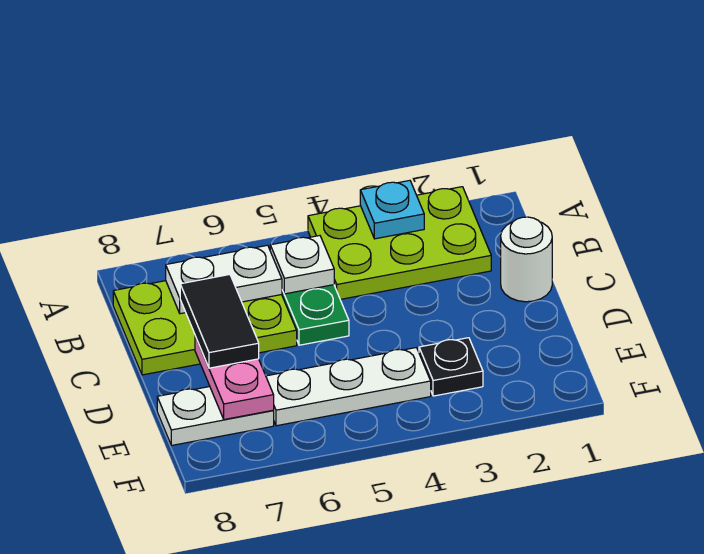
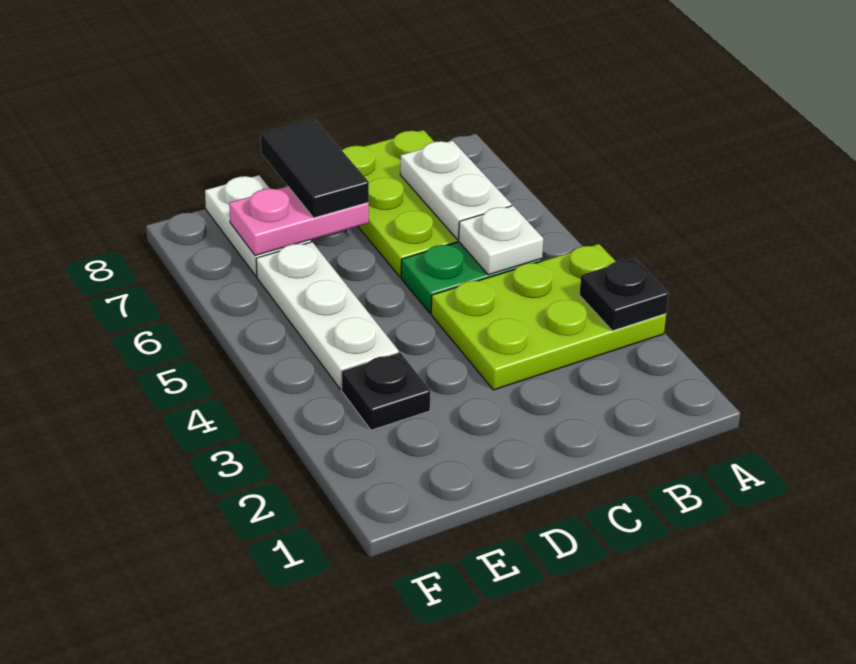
lime 2x3 plate [308,187,491,299] -> lime 2x3 plate turned to [431,244,666,390]
cyan 1x1 plate [360,180,424,239] -> black 1x1 plate [580,258,669,331]
white 1x1 round brick [501,217,552,302] -> none
black 1x2 tile [180,275,259,368] -> black 1x2 tile turned to [261,119,369,218]

